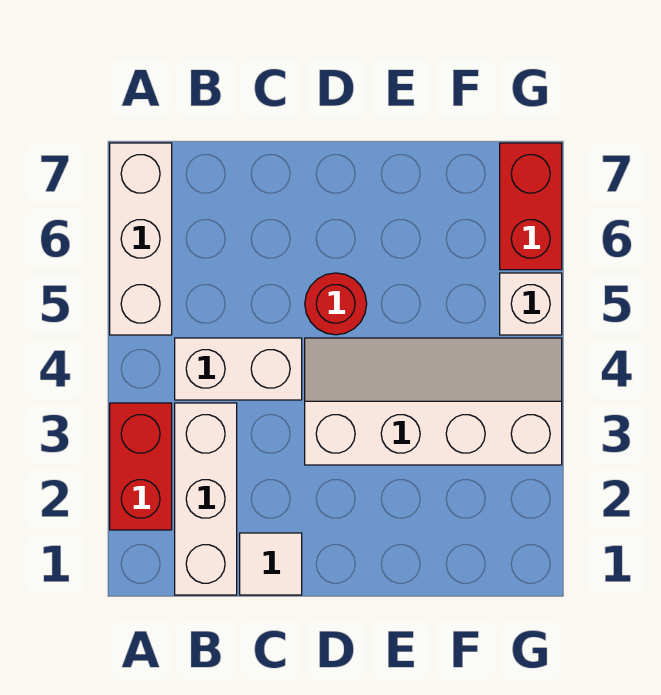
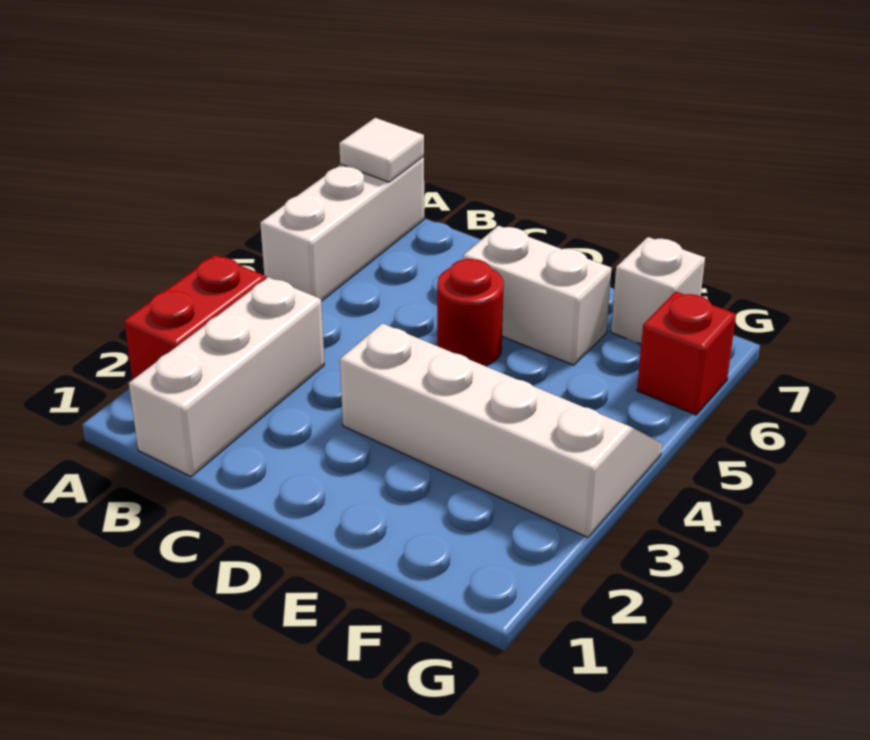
white 1x2 brick [175,338,302,400] -> white 1x2 brick moved to [463,226,612,365]
white 1x1 tile [240,533,302,595] -> white 1x1 tile moved to [339,118,424,182]
white 1x1 brick [500,273,562,335] -> white 1x1 brick moved to [611,237,705,344]
red 1x2 brick [500,143,562,270] -> red 1x1 brick [637,292,736,415]

